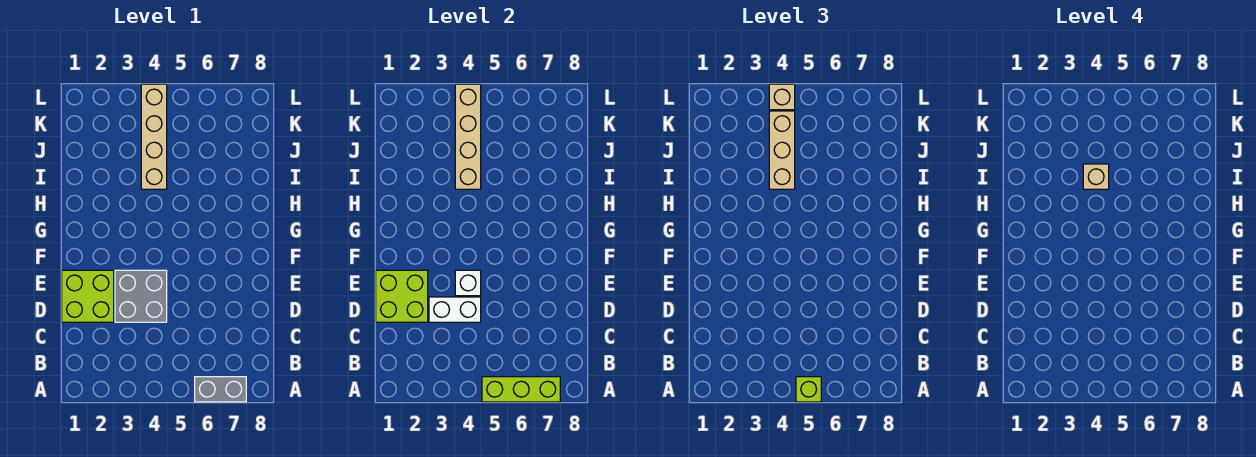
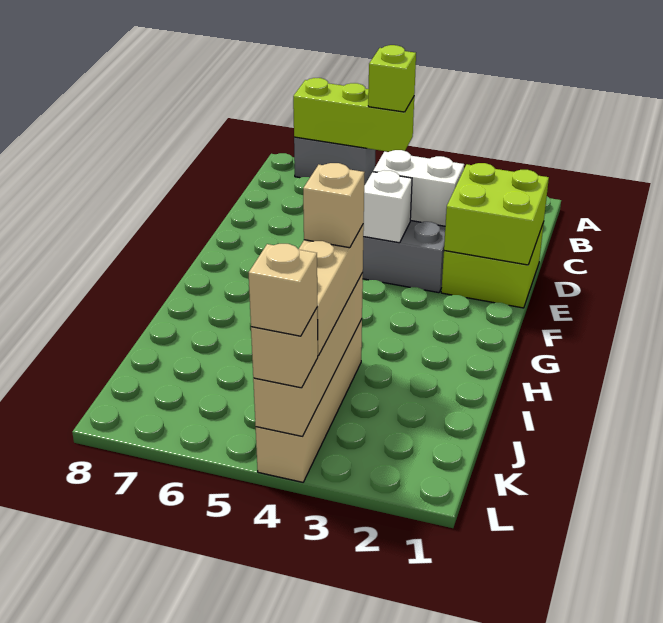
none -> tan 1x1 brick [249,244,317,336]

